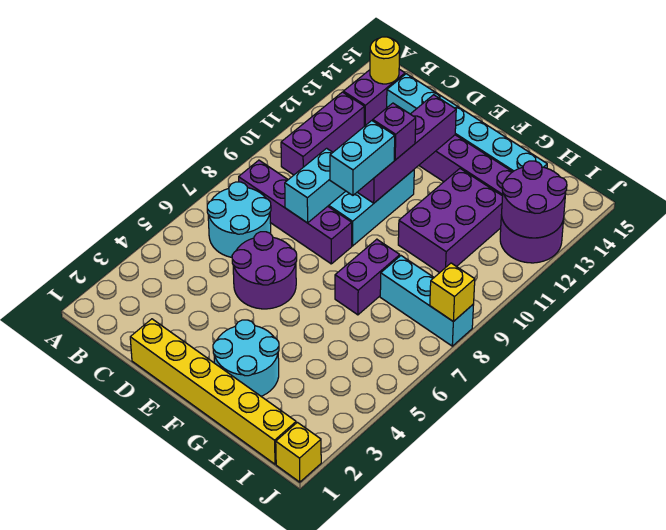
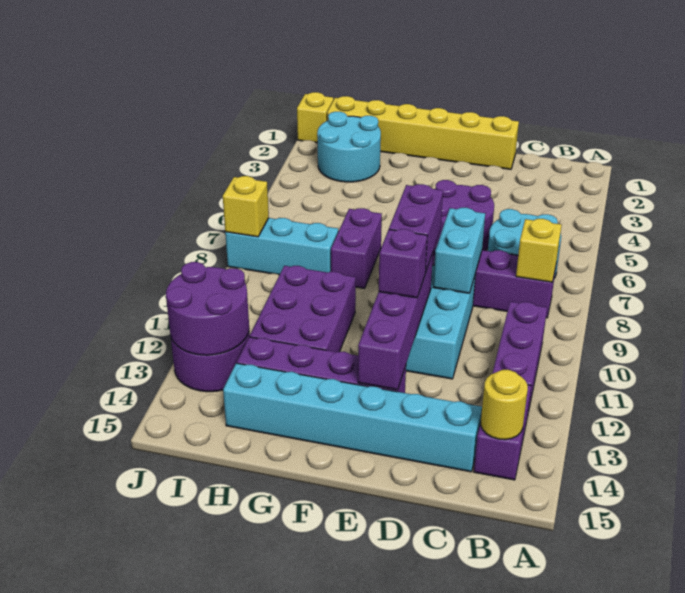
none -> yellow 1x1 brick [516,219,562,282]
cyan 1x2 brick [330,121,395,195] -> purple 1x2 brick [389,184,443,273]
cyan 2x2 round brick [213,320,279,396] -> cyan 2x2 round brick moved to [317,112,381,182]

